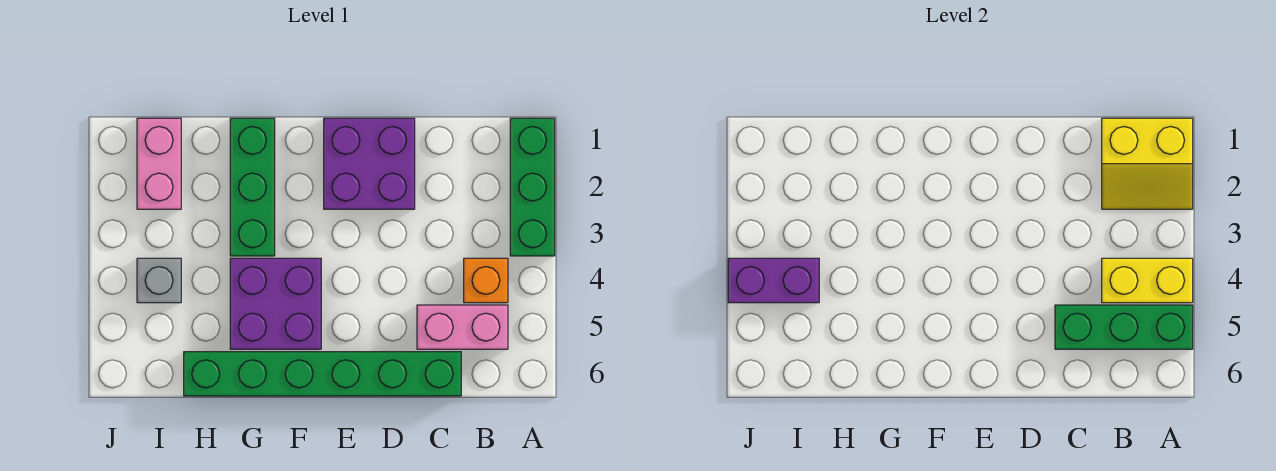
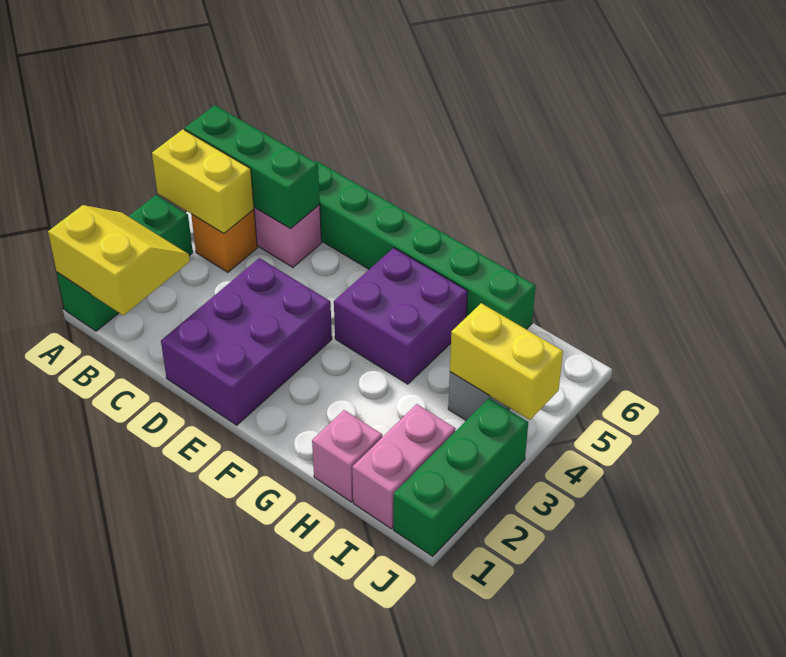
purple 2x2 brick [324,118,415,209] -> purple 2x3 brick [161,258,332,425]
green 1x3 brick [230,118,275,256] -> green 1x3 brick moved to [393,398,528,556]
none -> pink 1x1 brick [312,410,382,502]
purple 1x2 brick [728,258,819,303] -> yellow 1x2 brick [450,303,563,420]

